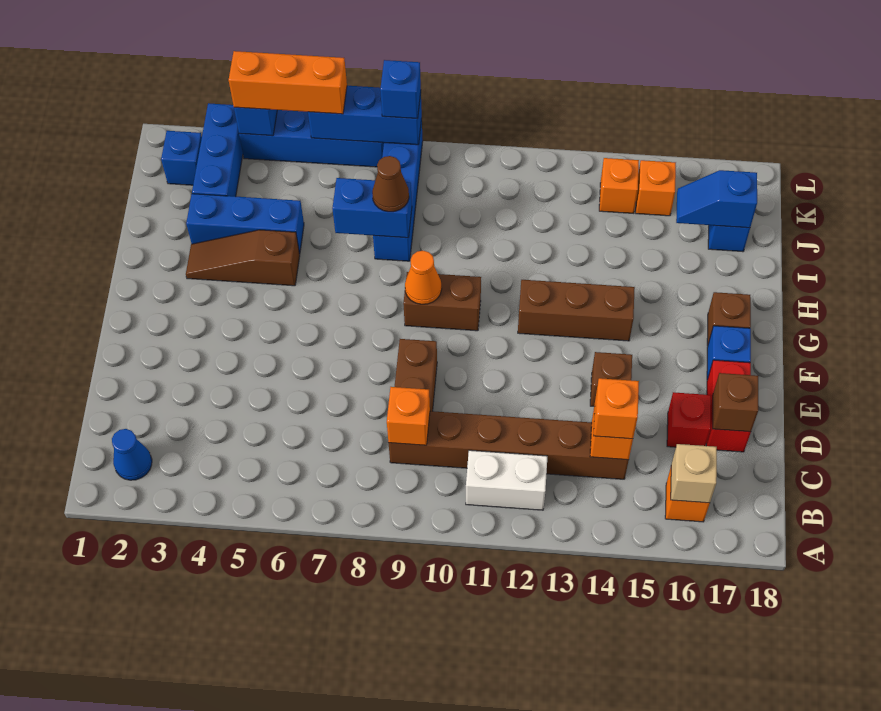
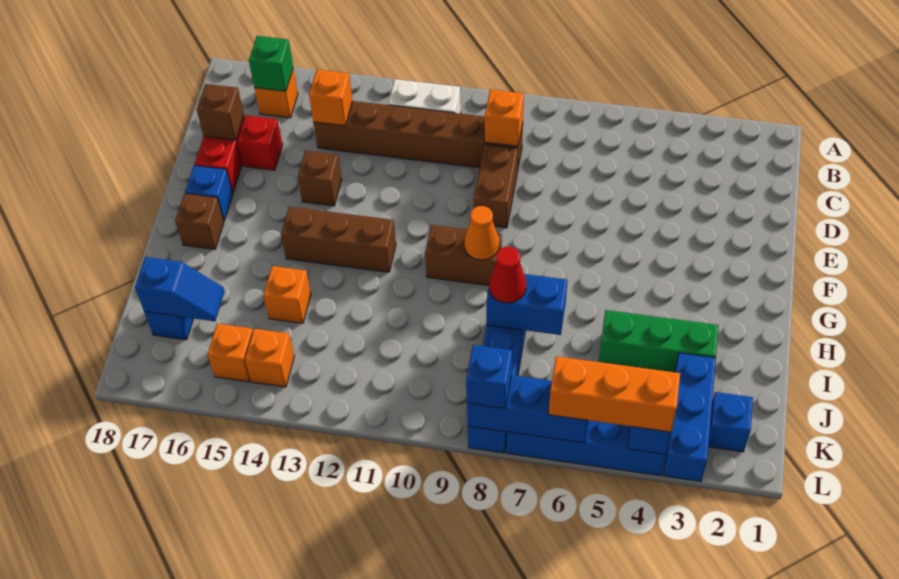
blue 1x1 cone [112,429,152,480] -> none
tan 1x1 brick [671,444,717,503] -> green 1x1 brick [249,36,293,91]
orange 1x1 brick [594,378,639,439] -> orange 1x1 brick moved to [264,266,311,323]
brown 1x3 slope [186,230,300,286] -> none
blue 1x3 brick [186,194,304,254] -> green 1x3 brick [599,310,719,372]
brown 1x1 cone [372,156,409,212] -> red 1x1 cone [489,246,526,303]

